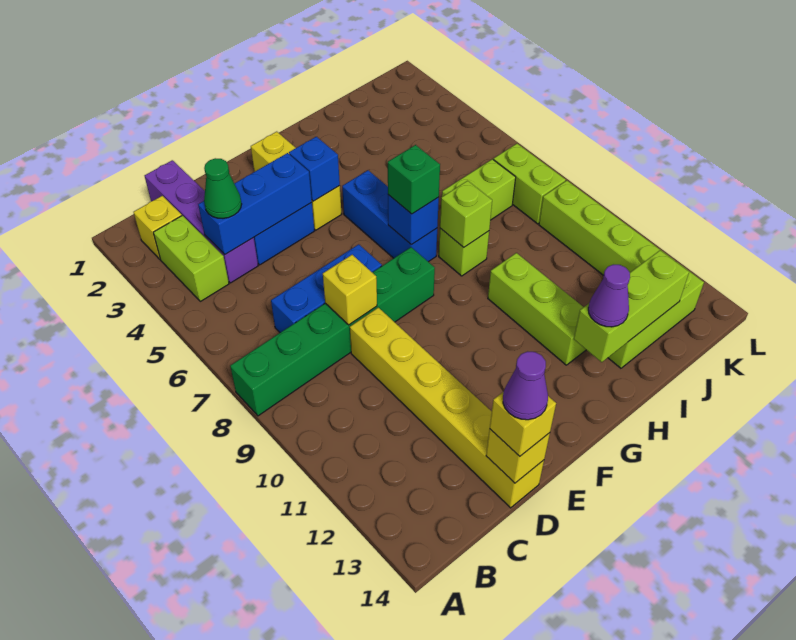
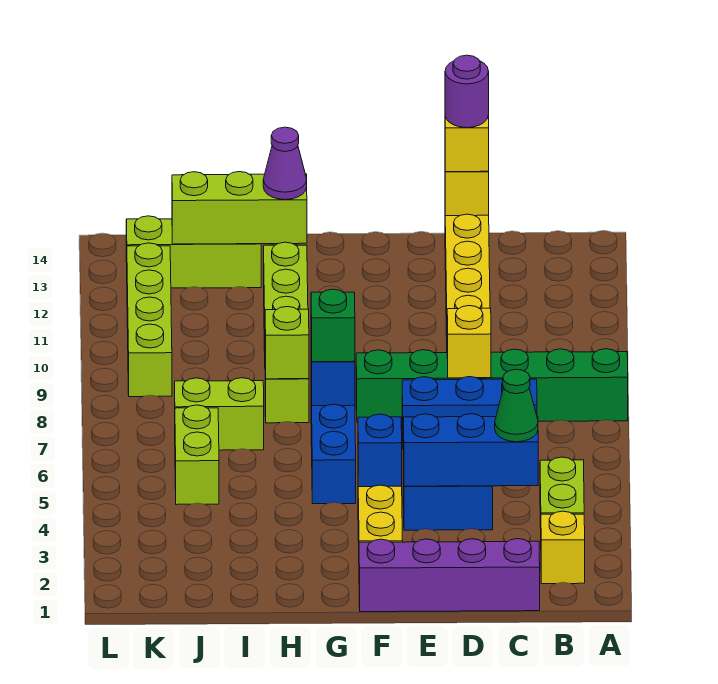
purple 1x4 brick [145,160,258,283] -> purple 1x4 brick turned to [359,539,540,612]
purple 1x1 cone [503,351,548,420] -> purple 1x1 round brick [445,55,489,128]
lime 1x2 brick [493,144,565,224] -> lime 1x2 brick moved to [175,405,219,505]

